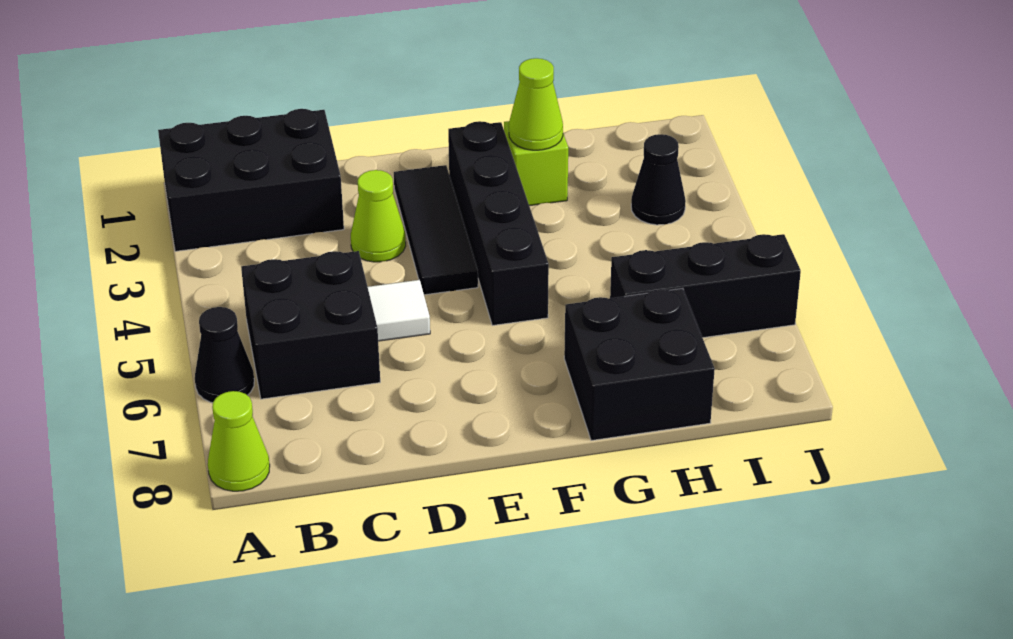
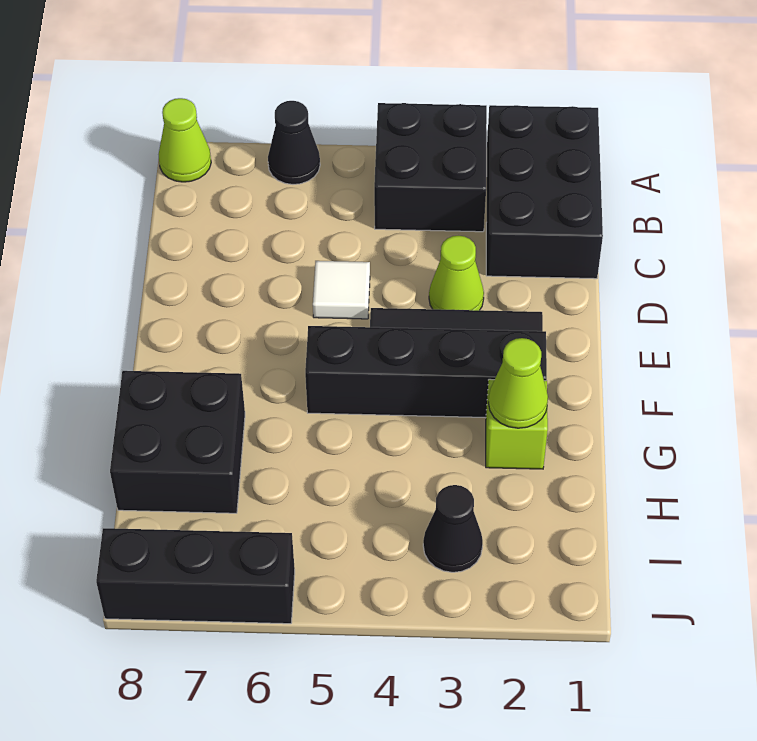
black 2x2 brick [241,251,380,399] -> black 2x2 brick moved to [374,103,487,232]
black 1x3 brick [610,234,801,338] -> black 1x3 brick turned to [96,528,295,624]

